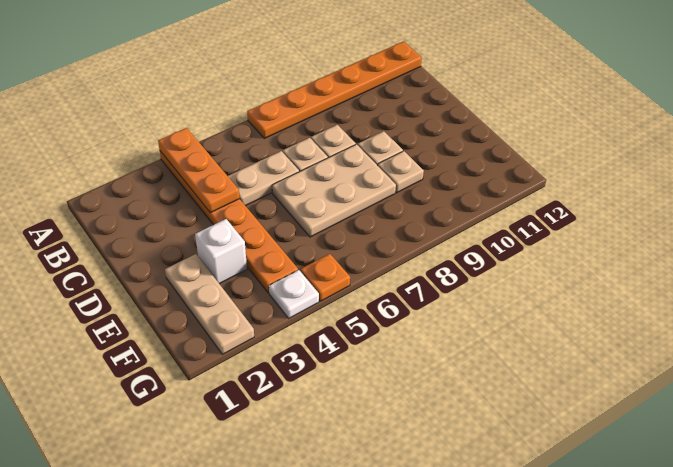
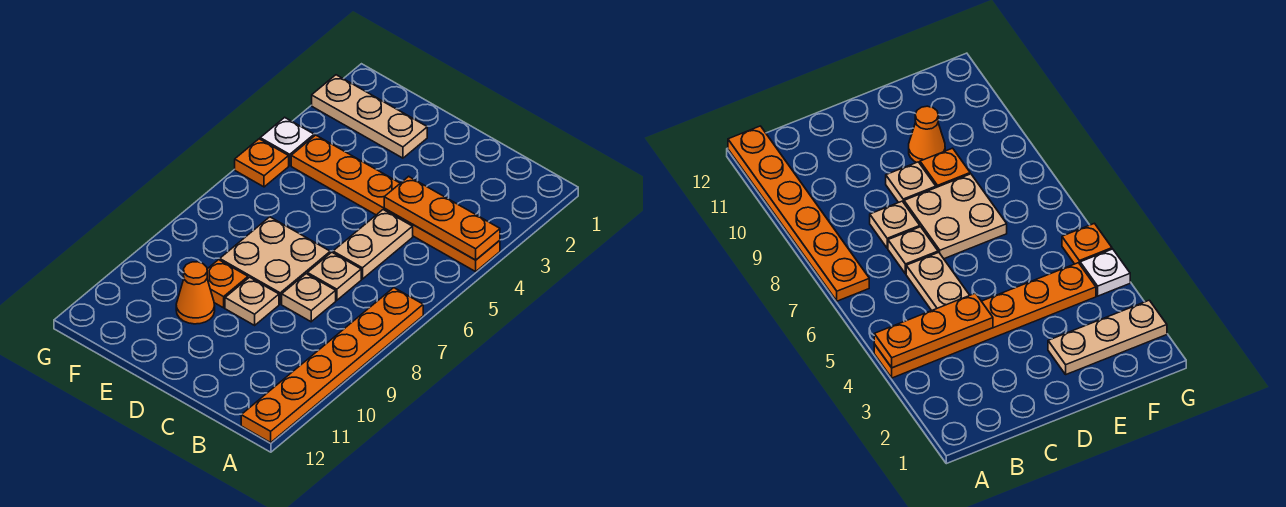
tan 2x3 plate [272,144,396,237] -> tan 2x2 plate [220,217,330,304]
white 1x1 brick [195,219,247,284] -> none
tan 1x1 plate [378,151,424,193] -> orange 1x1 plate [207,260,248,308]
none -> orange 1x1 cone [176,262,215,324]

